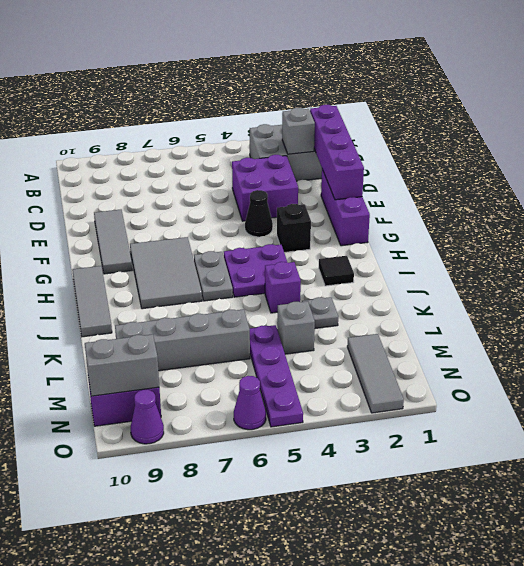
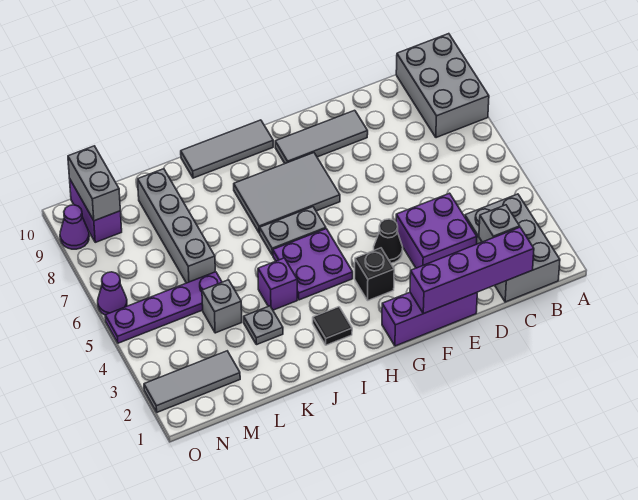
none -> grey 2x3 brick [396,34,489,138]

